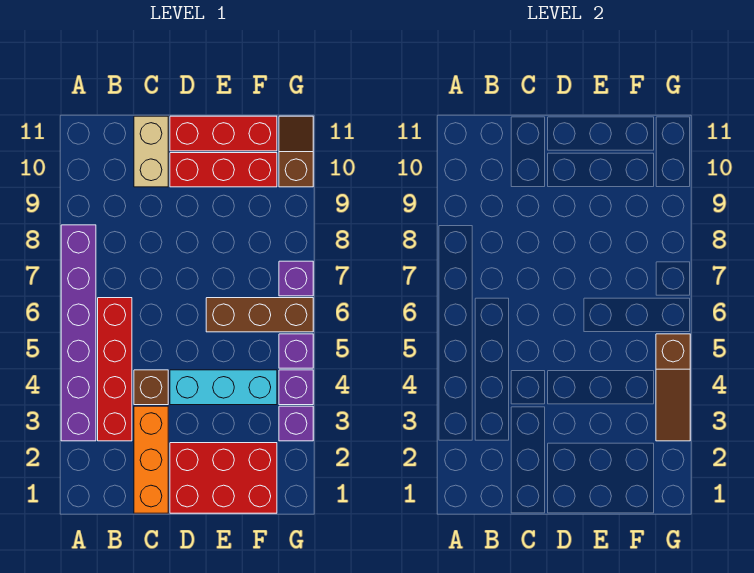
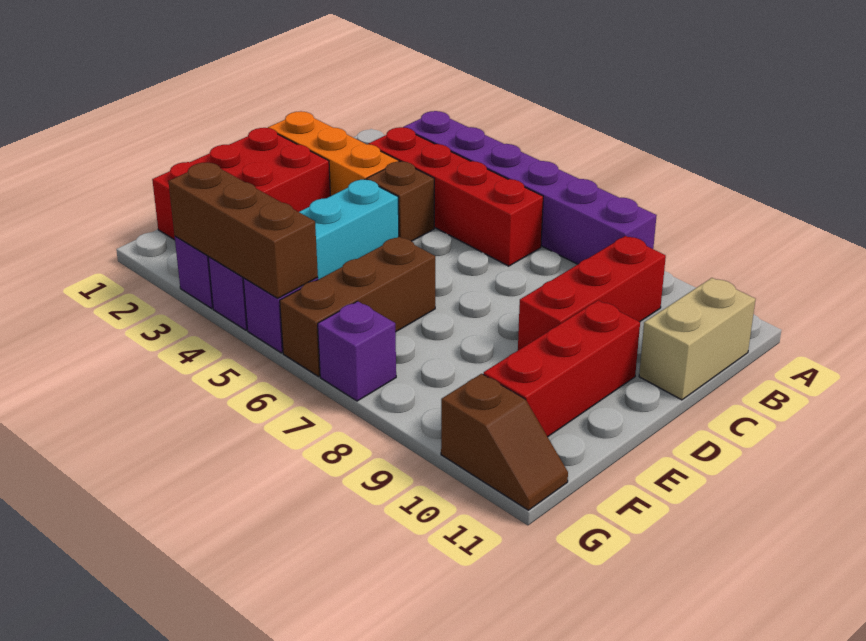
tan 1x2 brick [134,116,168,187] -> tan 1x2 brick turned to [639,278,756,400]
red 1x3 brick [170,116,277,151] -> red 1x3 brick moved to [518,236,666,350]
brown 1x3 slope [656,334,690,441] -> brown 1x3 brick [169,163,318,298]

